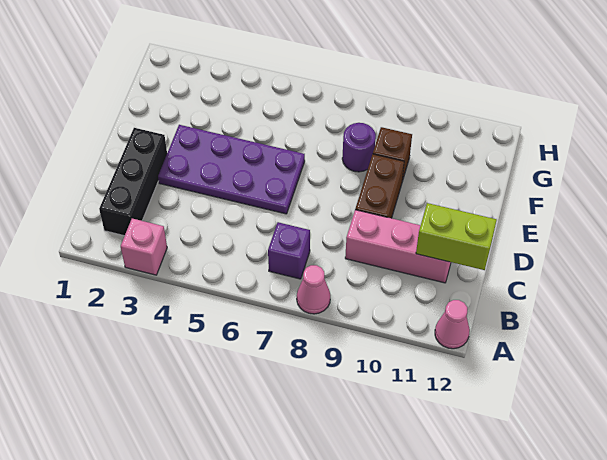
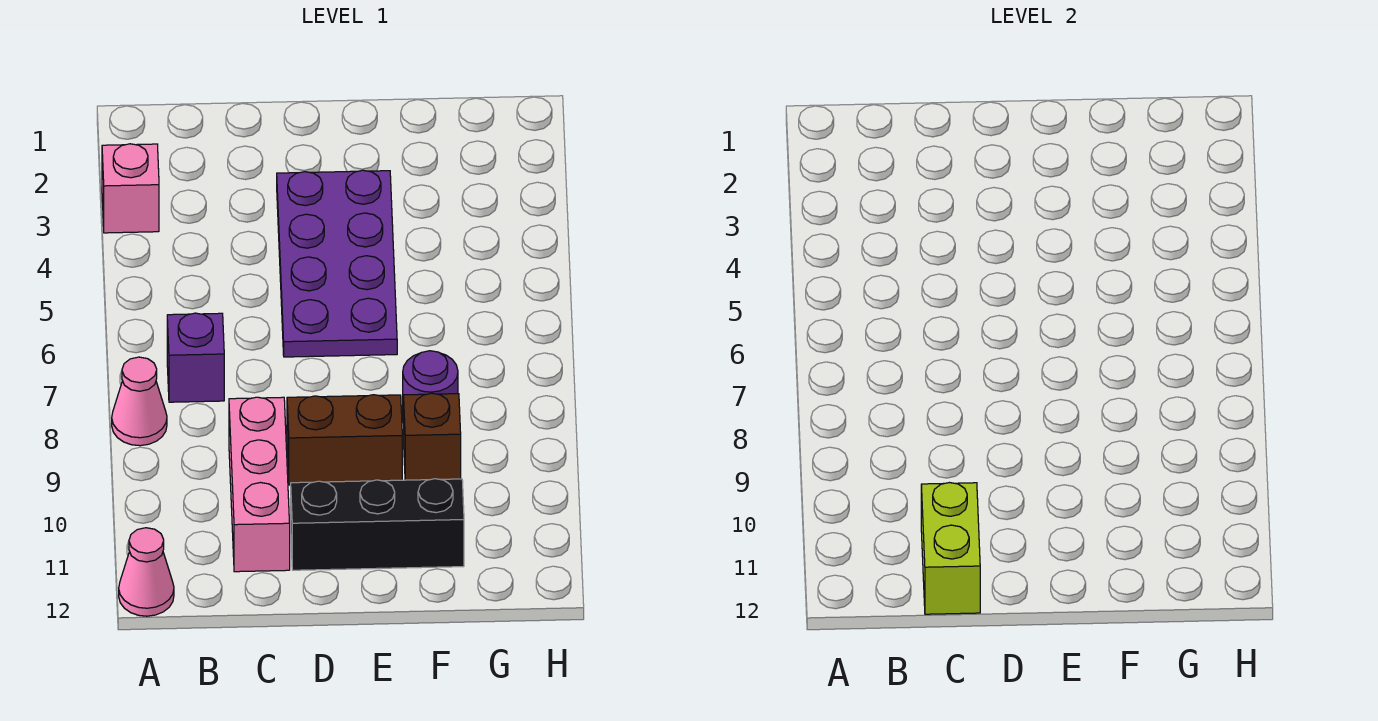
black 1x3 brick [99,128,167,236] -> black 1x3 brick moved to [291,479,464,570]

